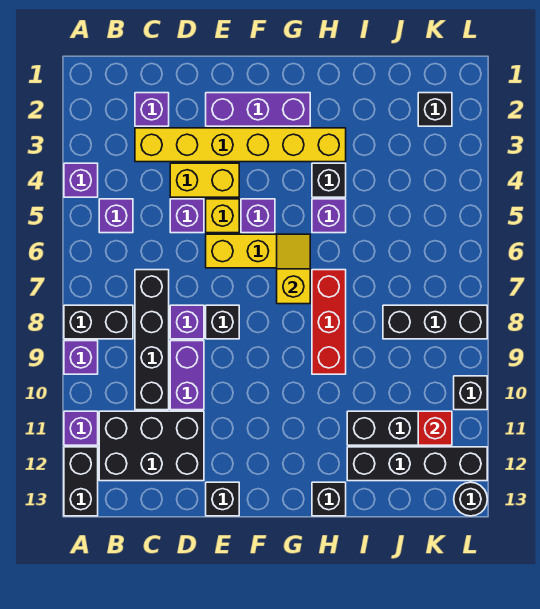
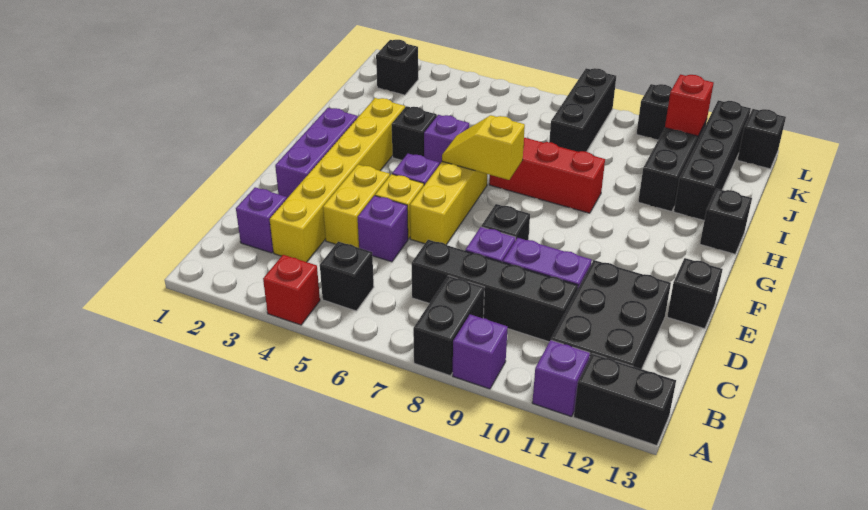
purple 1x1 brick [64,163,98,197] -> red 1x1 brick [263,255,320,325]
purple 1x1 brick [99,199,133,233] -> black 1x1 brick [320,242,374,311]
black 1x1 round brick [454,482,487,516] -> black 1x1 brick [738,109,786,169]

